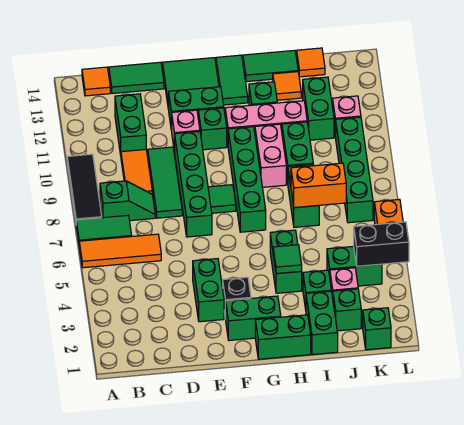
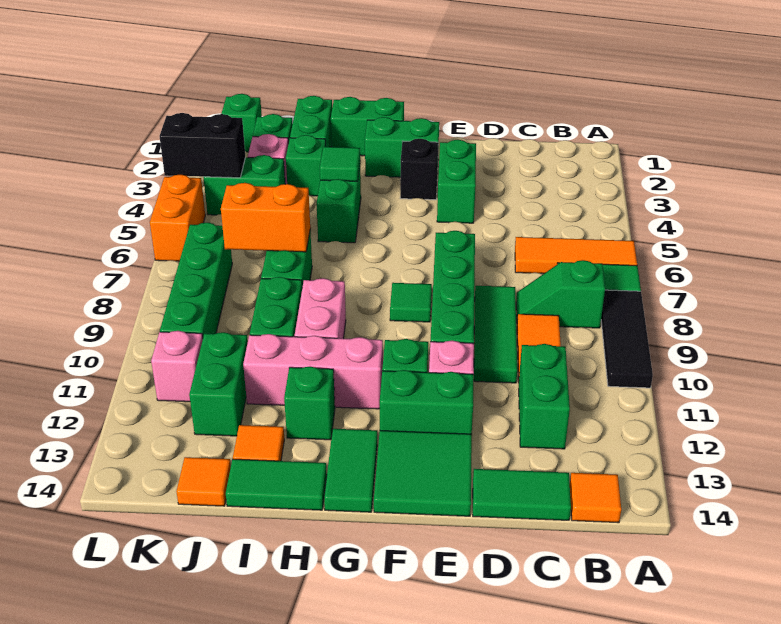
green 1x4 brick [228,127,266,232] -> none

